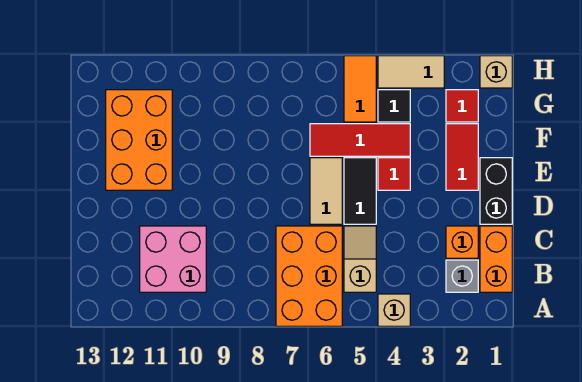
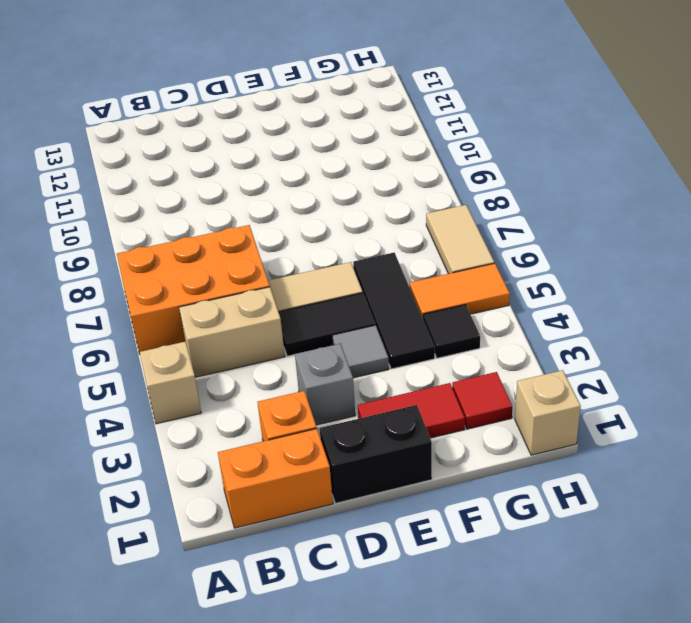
grey 1x1 brick [446,260,478,292] -> grey 1x1 brick moved to [295,344,355,425]
tan 1x2 slope [344,226,376,292] -> tan 1x2 brick [179,287,285,377]
pink 2x2 brick [140,226,206,292] -> none
red 1x1 tile [378,158,410,190] -> grey 1x1 tile [332,325,389,378]
orange 2x3 brick [106,90,172,190] -> none
red 1x3 tile [310,124,410,156] -> black 1x3 tile [353,253,435,369]
tan 1x2 tile [378,56,444,88] -> tan 1x2 tile moved to [426,205,494,274]

